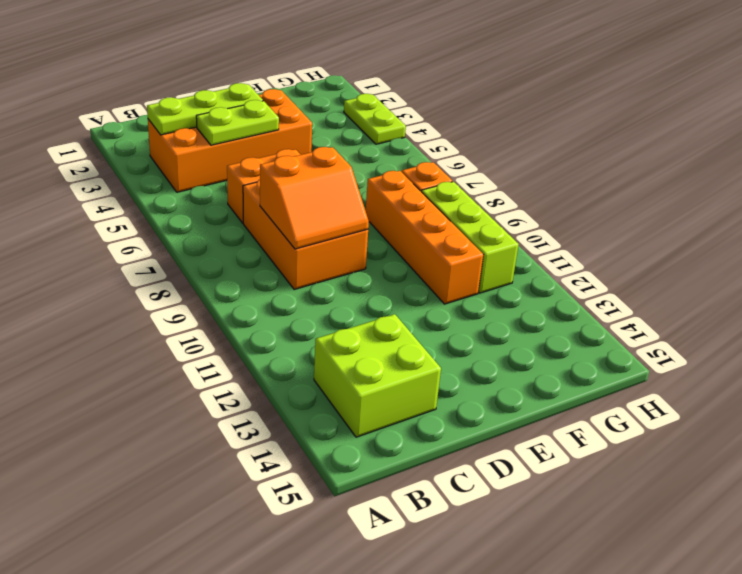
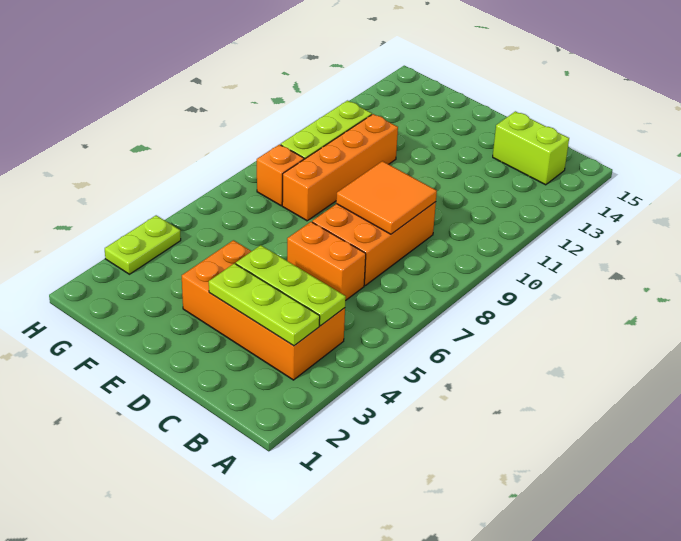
lime 2x2 brick [314,314,441,437] -> lime 1x2 brick [493,111,569,185]
lime 1x2 plate [196,100,279,145] -> lime 1x3 plate [236,245,346,326]
orange 2x2 slope [260,147,369,249] -> orange 2x2 tile [336,161,437,234]

